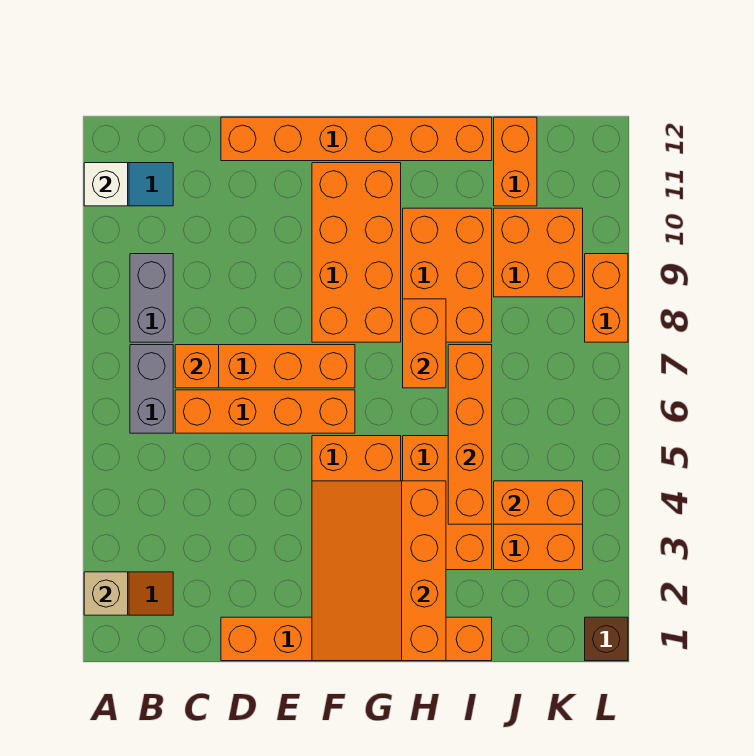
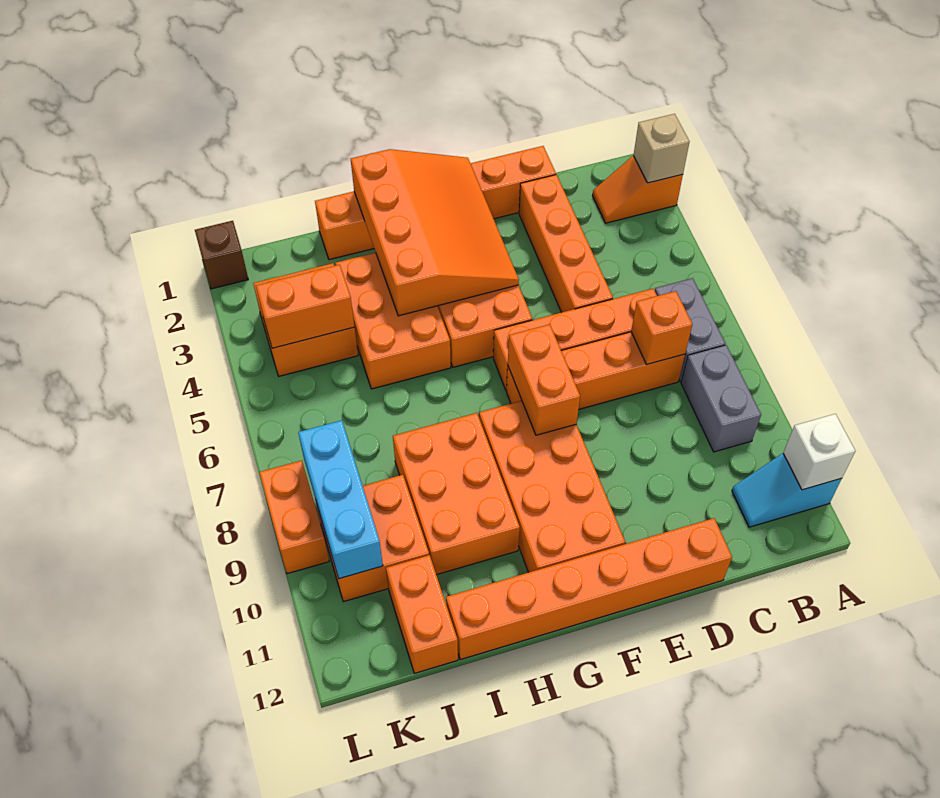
orange 1x2 brick [403,299,446,388] -> orange 1x2 brick moved to [508,324,580,435]
orange 1x4 brick [448,345,492,524] -> orange 1x4 brick moved to [519,175,613,312]
none -> cyan 1x3 brick [298,420,383,579]

